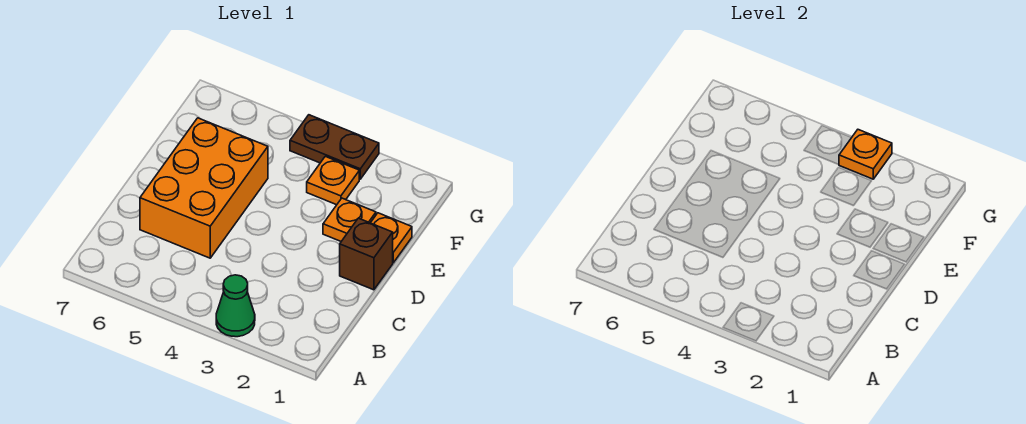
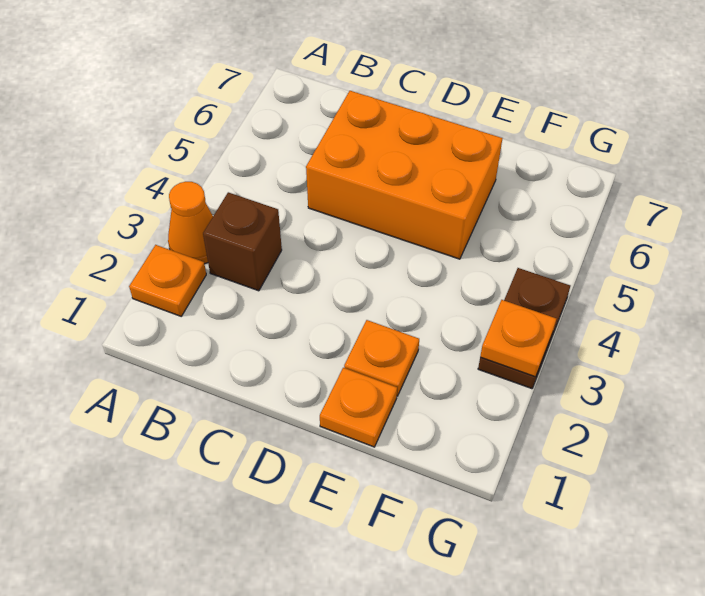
green 1x1 cone [216,275,255,337] -> orange 1x1 cone [168,182,213,264]
brown 1x1 brick [340,218,393,290] -> brown 1x1 brick moved to [203,192,282,291]
orange 1x1 plate [307,156,359,205] -> orange 1x1 plate moved to [129,245,206,316]

